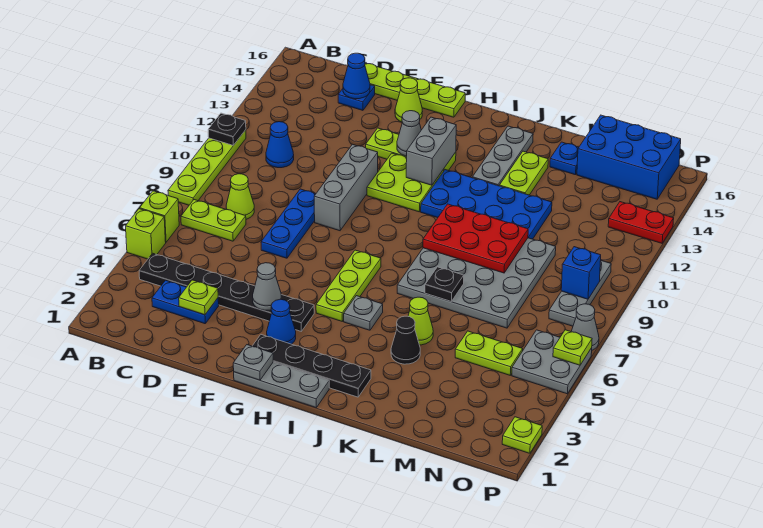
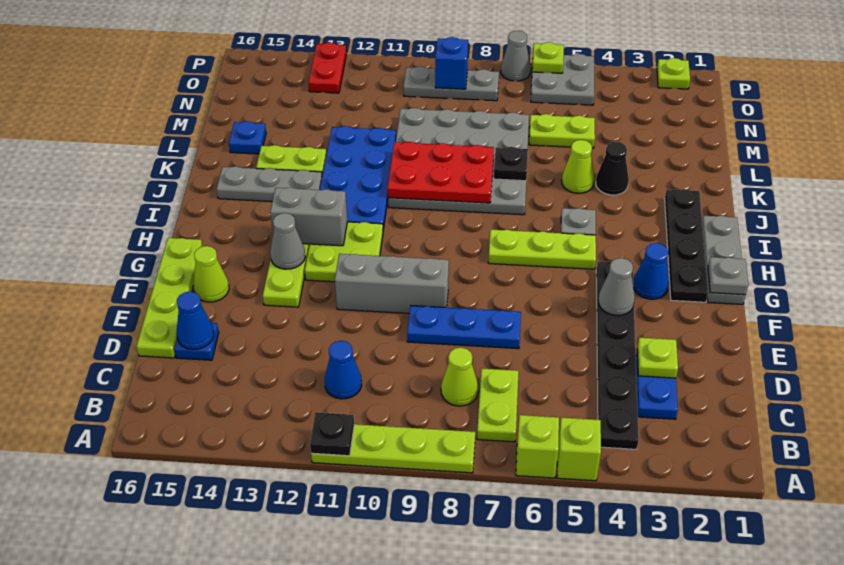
red 2x3 plate [423,204,528,273] -> red 2x3 plate turned to [388,142,494,203]
lime 1x2 plate [455,331,523,375] -> lime 1x2 plate turned to [529,114,595,148]
blue 2x3 brick [577,115,681,199] -> none

